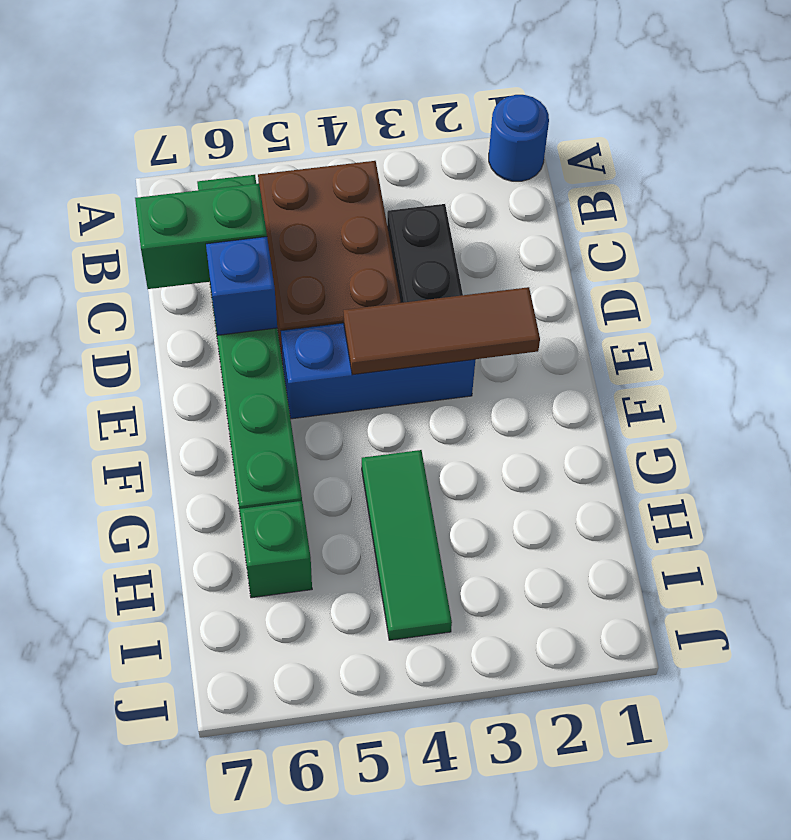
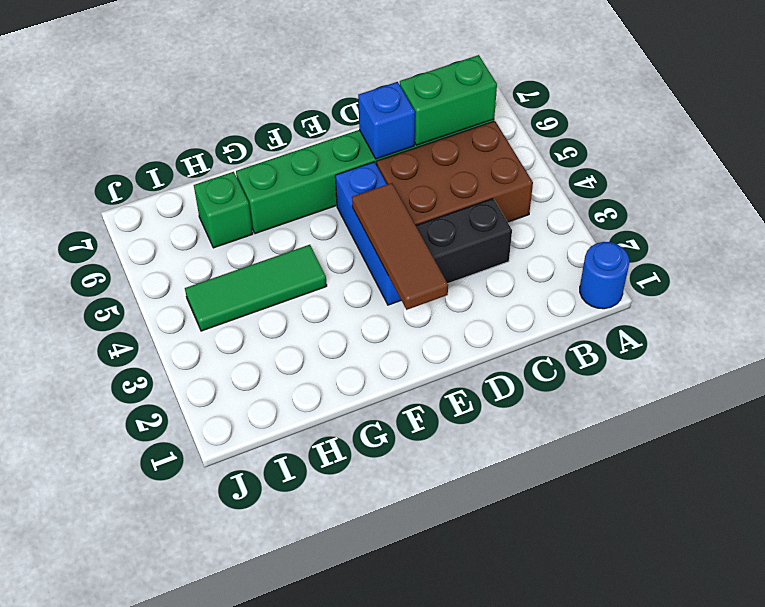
green 1x2 brick [135,183,267,289] -> green 1x2 brick turned to [400,55,497,145]

